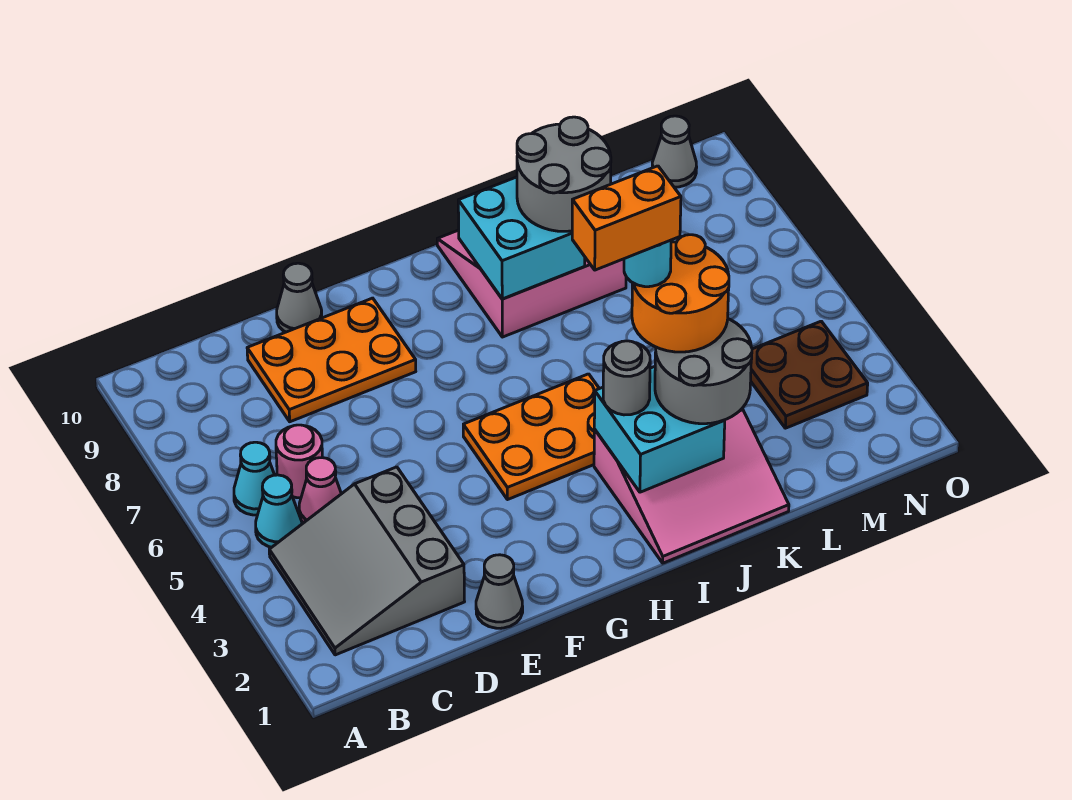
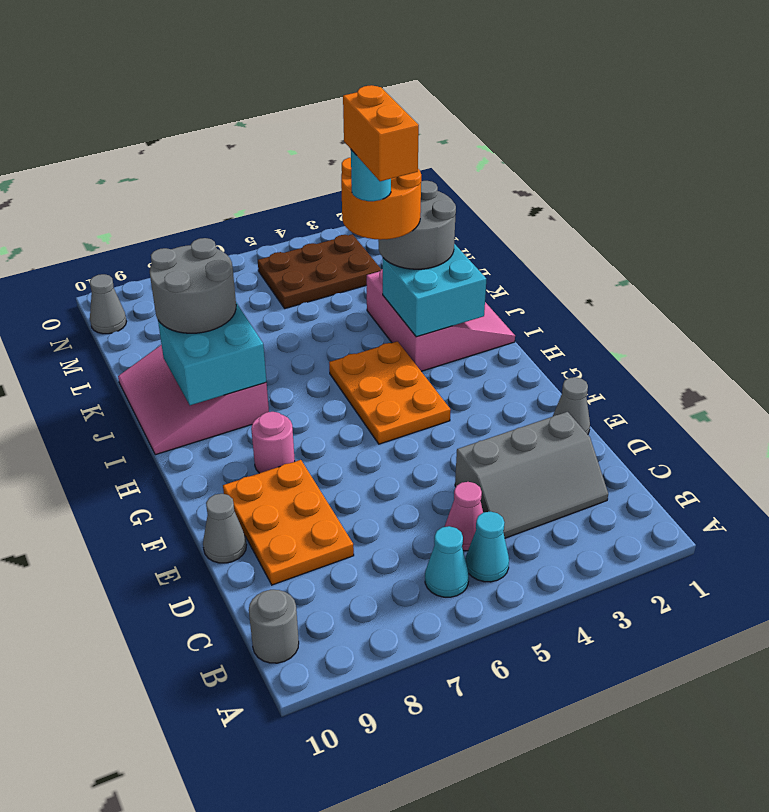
grey 3x3 slope [269,467,465,655] -> grey 2x3 slope [455,412,608,538]
pink 1x1 round brick [276,425,322,498] -> pink 1x1 round brick moved to [251,412,295,473]
grey 1x1 round brick [603,341,650,415] -> grey 1x1 round brick moved to [249,590,299,663]
brown 2x2 plate [751,321,868,428] -> brown 2x3 plate [258,234,381,308]

